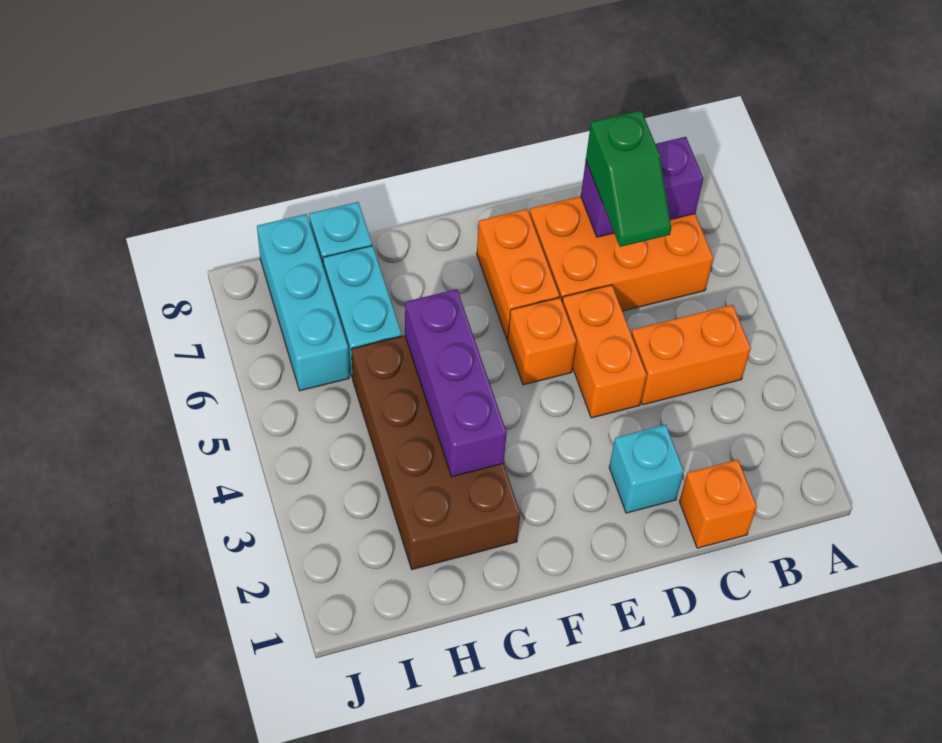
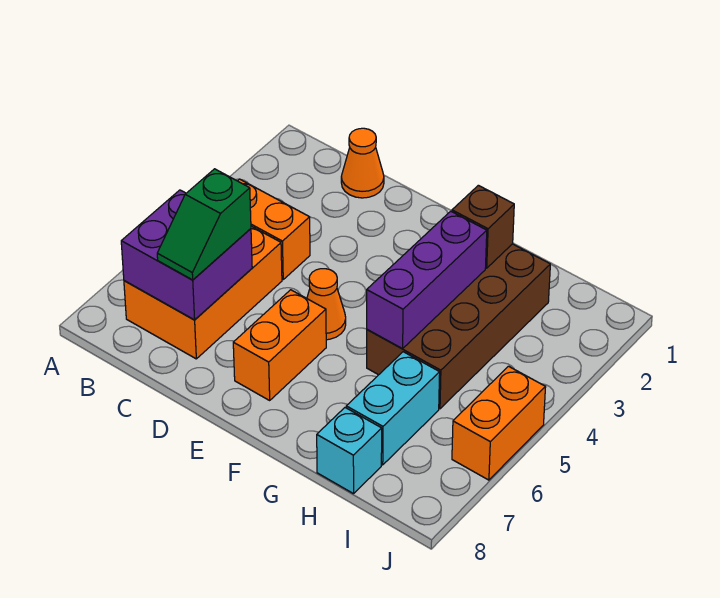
orange 2x3 brick [529,196,713,311] -> orange 2x3 brick turned to [124,226,282,359]
purple 1x2 brick [581,137,703,237] -> purple 2x2 brick [121,190,252,320]
orange 1x1 brick [679,460,757,548] -> orange 1x1 cone [341,128,384,198]
green 1x2 slope [586,110,671,247] -> green 1x2 slope turned to [157,169,251,280]
cyan 1x1 brick [609,425,684,513] -> none
orange 1x2 brick [562,285,646,418] -> orange 1x2 brick moved to [452,366,546,480]
orange 1x1 brick [508,298,576,385] -> orange 1x1 cone [307,269,346,340]
none -> brown 1x1 brick [452,185,514,268]
cyan 1x3 brick [257,214,349,391] -> none

